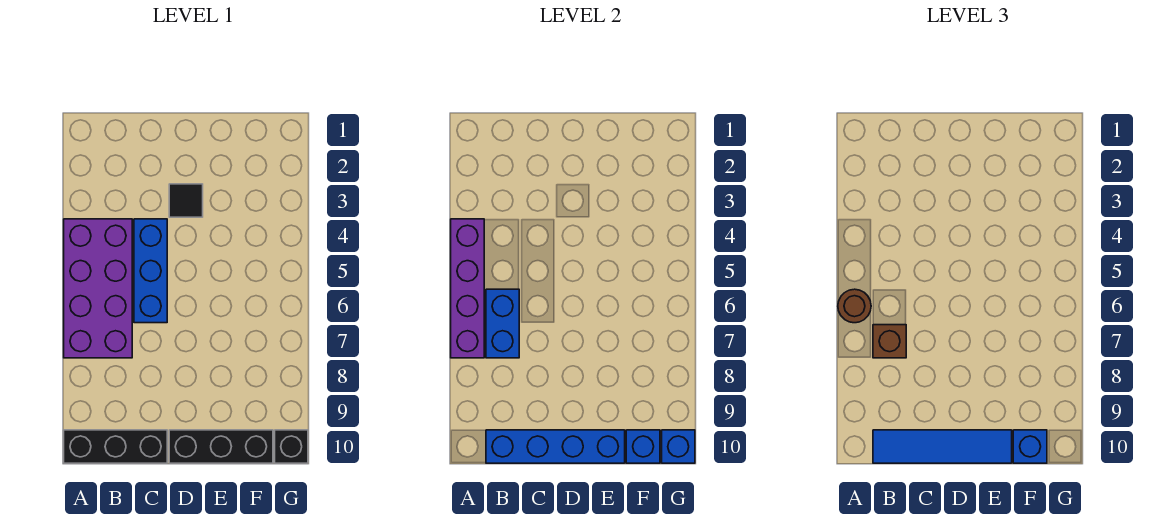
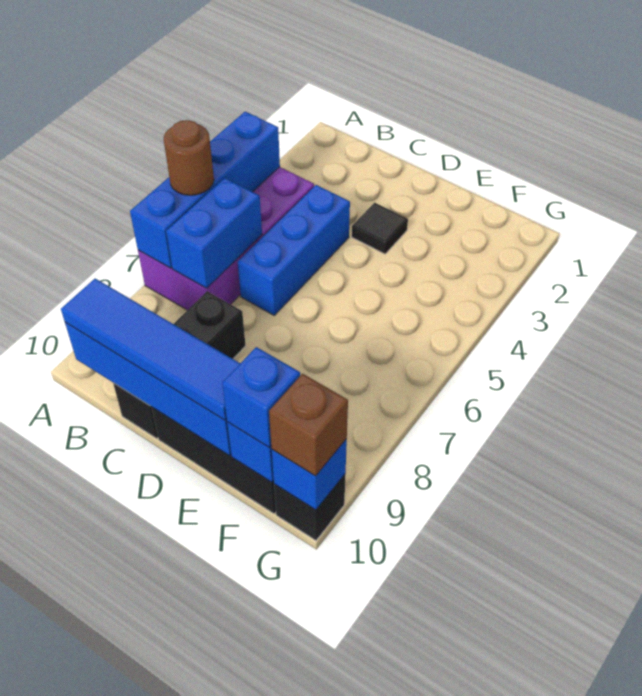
purple 1x4 brick [451,219,484,358] -> blue 1x4 brick [130,112,280,268]
black 1x3 brick [64,430,167,463] -> black 1x3 brick turned to [113,291,246,439]
brown 1x1 brick [873,325,906,358] -> brown 1x1 brick moved to [269,374,348,476]

